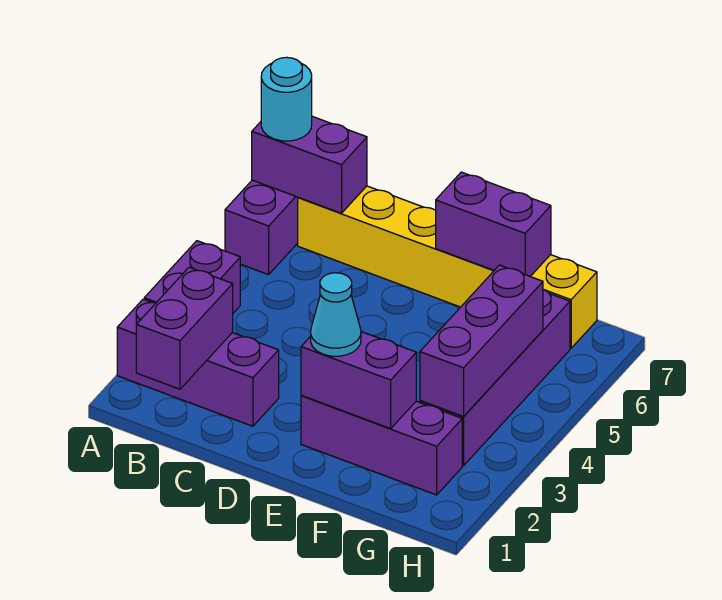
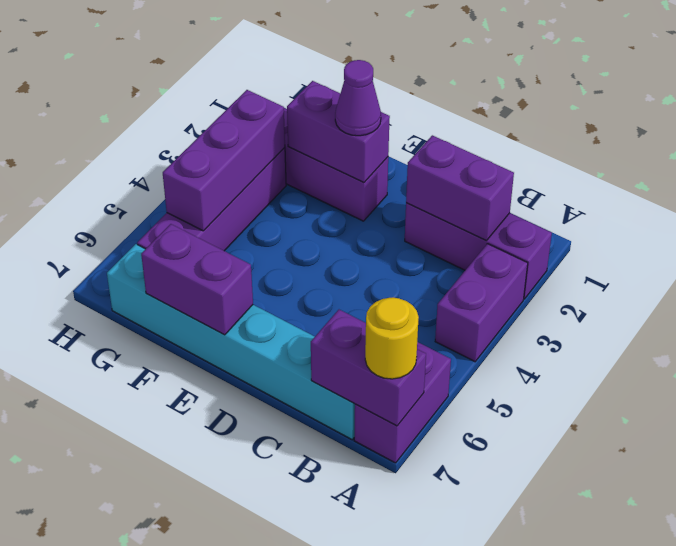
cyan 1x1 round brick [261,57,312,141] -> yellow 1x1 round brick [365,297,419,379]
purple 1x2 brick [136,267,233,389] -> purple 1x2 brick turned to [406,135,514,241]
yellow 1x6 brick [298,186,597,348] -> cyan 1x6 brick [107,244,355,439]
cyan 1x1 cone [311,273,361,356] -> purple 1x1 cone [335,60,381,136]

